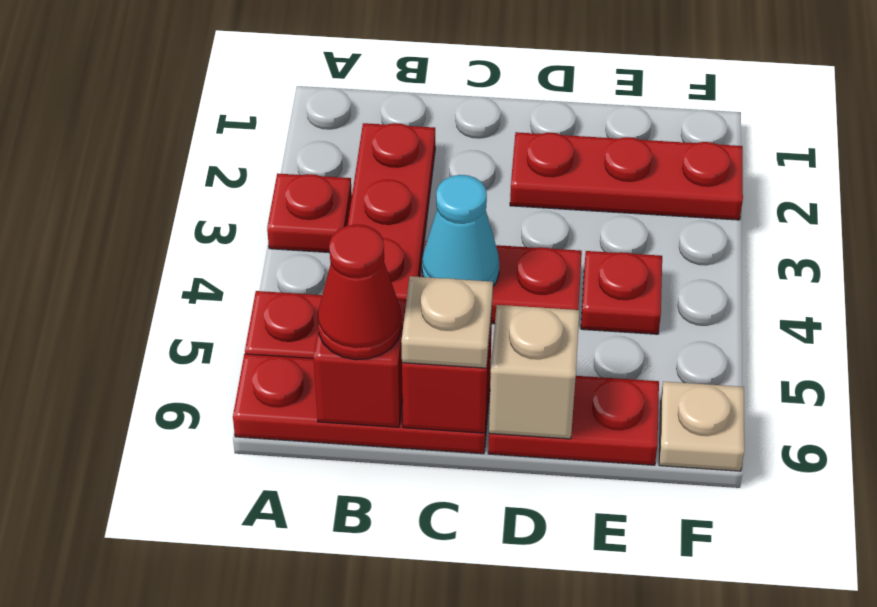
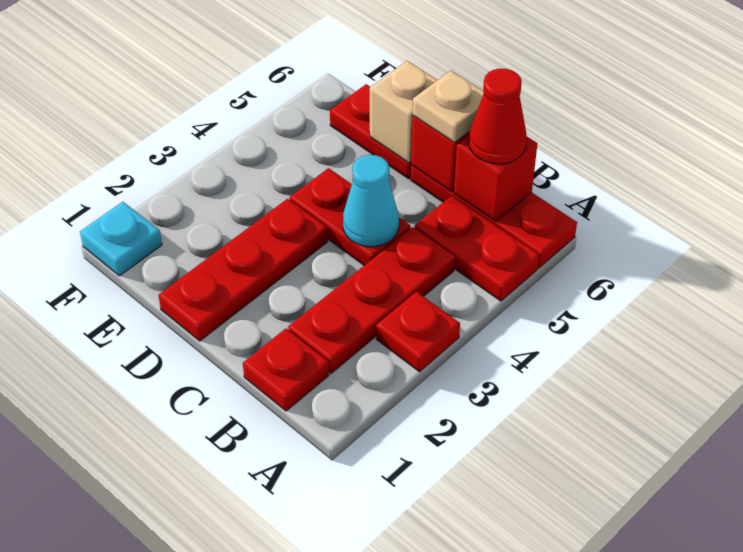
red 1x3 plate [510,132,743,220] -> red 1x3 plate turned to [158,199,328,341]
red 1x1 plate [581,251,662,334] -> red 1x1 plate moved to [243,329,329,411]
none -> cyan 1x1 plate [80,202,162,276]
tan 1x1 plate [659,382,744,471] -> none

